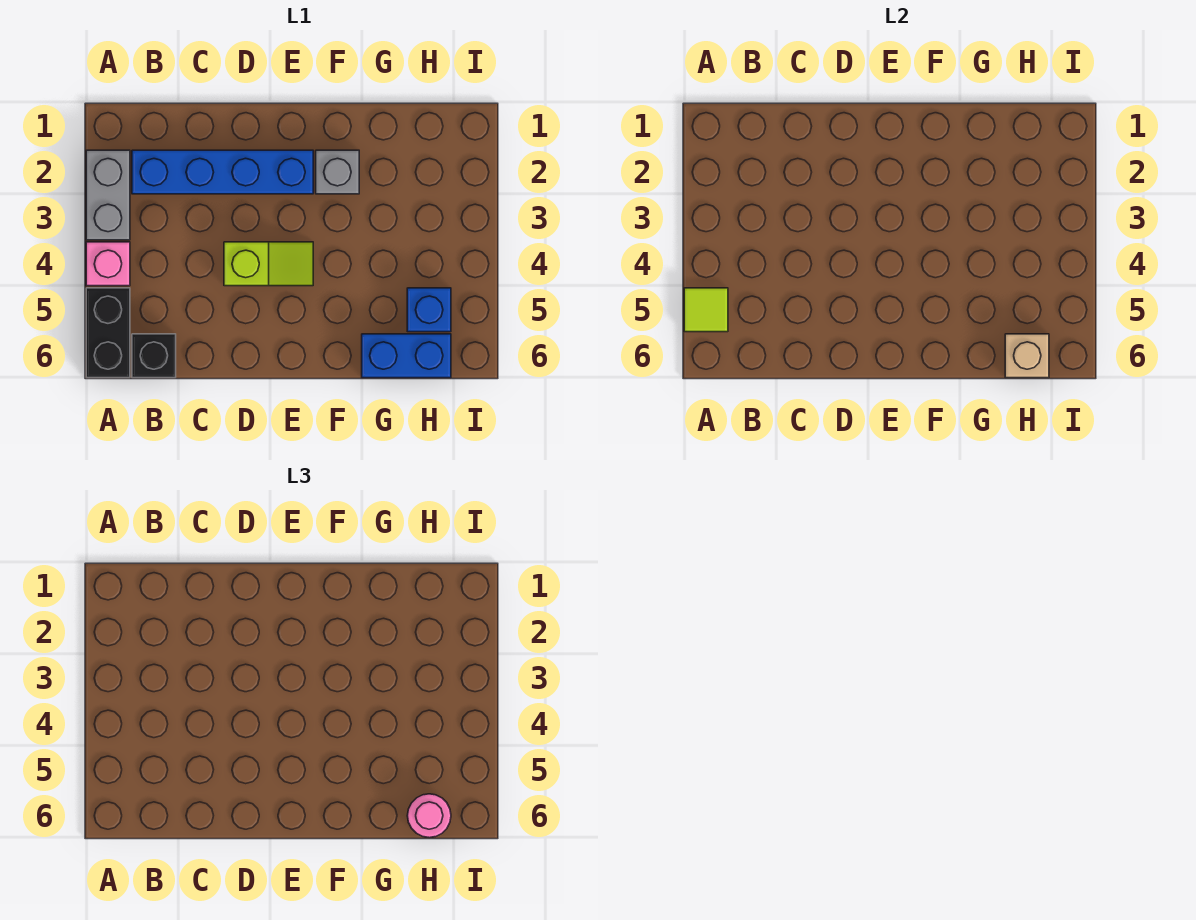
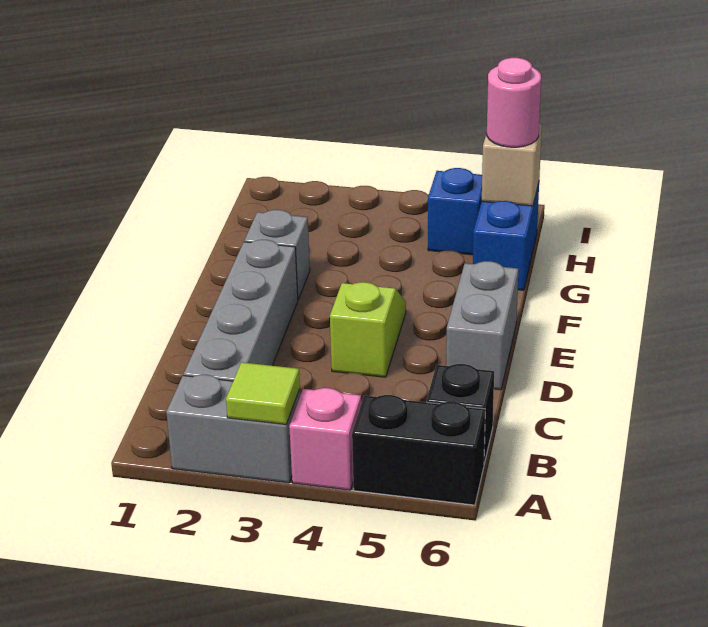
lime 1x1 tile [684,288,728,332] -> lime 1x1 tile moved to [226,362,300,425]
blue 1x4 brick [132,150,313,194] -> grey 1x4 brick [184,240,298,381]
none -> grey 1x2 brick [446,261,518,390]

